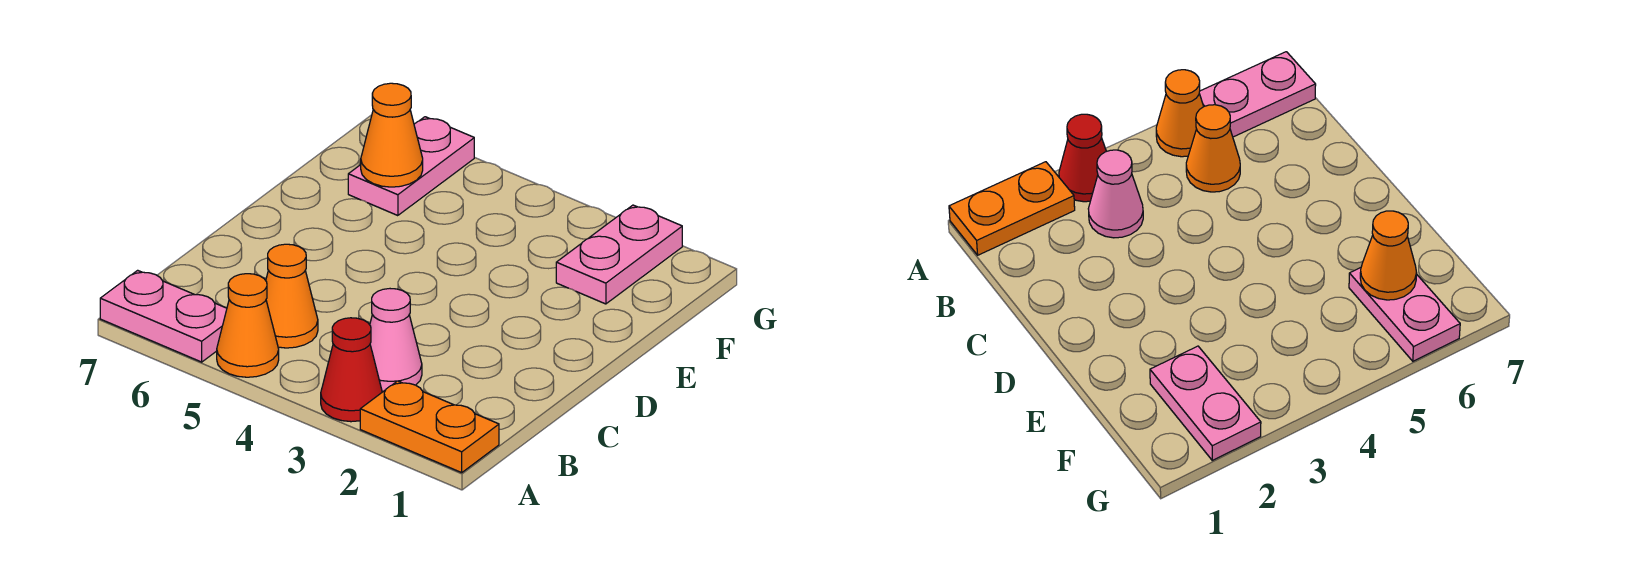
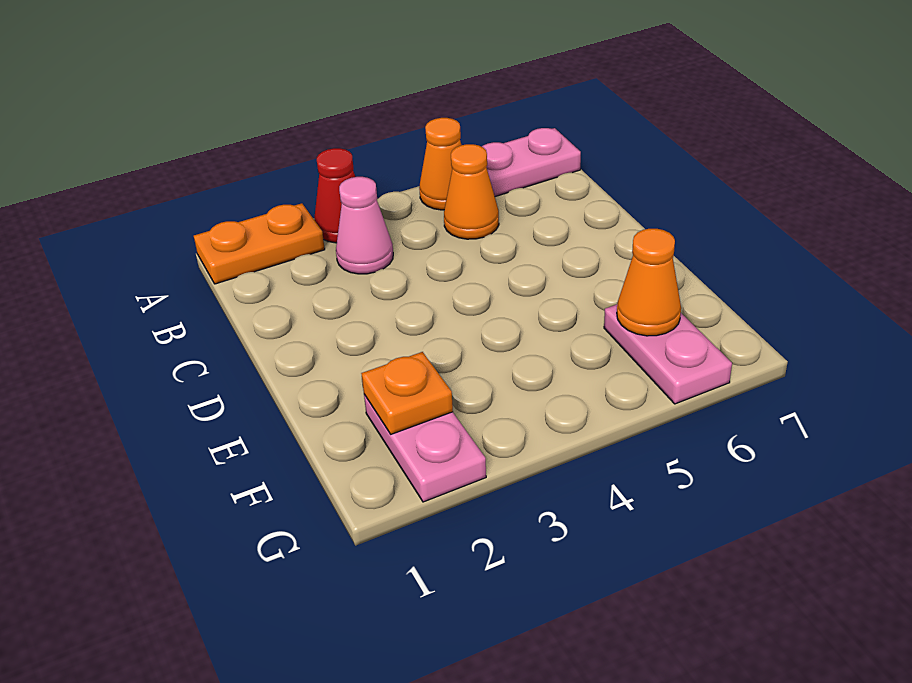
none -> orange 1x1 plate [361,352,453,434]

